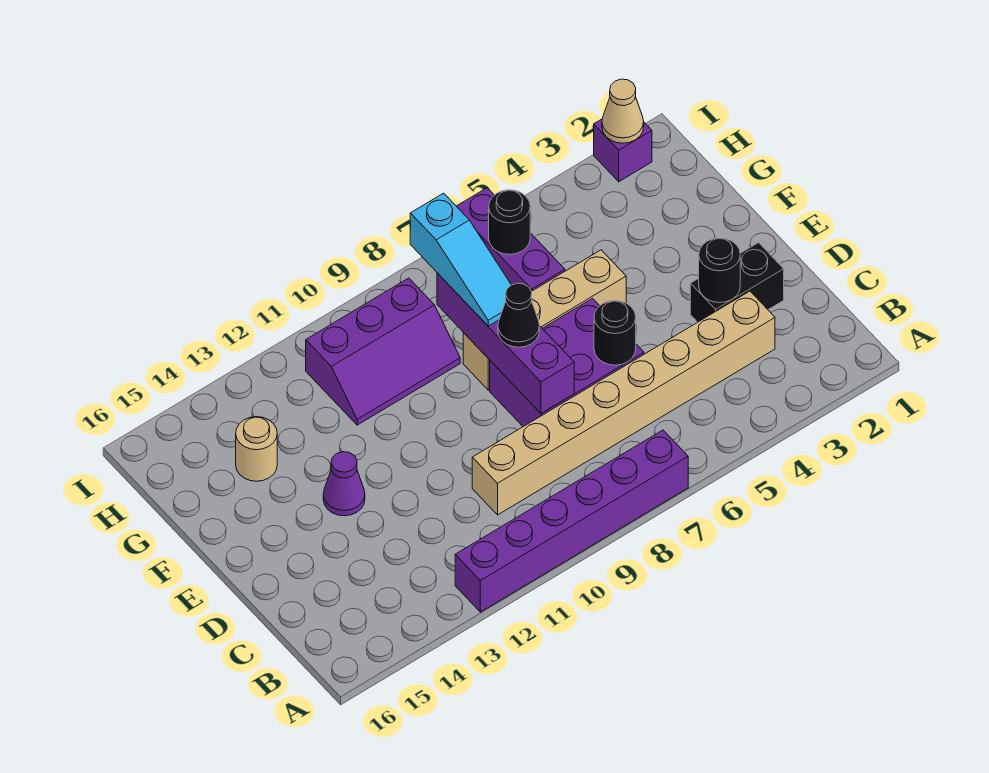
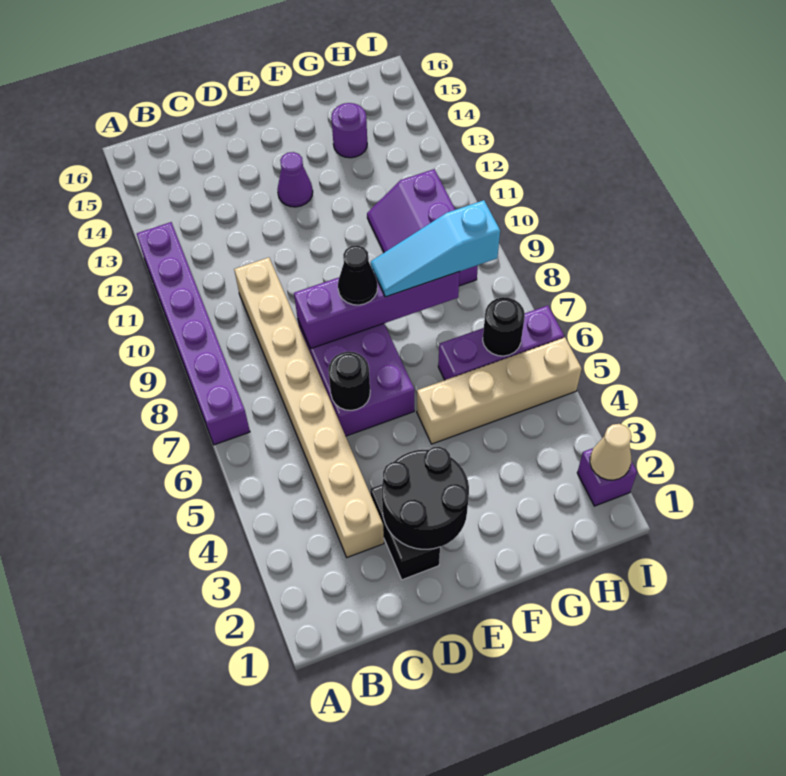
black 1x1 round brick [699,238,740,303] -> black 2x2 round brick [382,447,469,549]
tan 1x4 brick [463,250,626,390] -> tan 1x4 brick turned to [417,337,582,444]
tan 1x1 round brick [236,417,277,481] -> purple 1x1 round brick [331,103,367,158]

